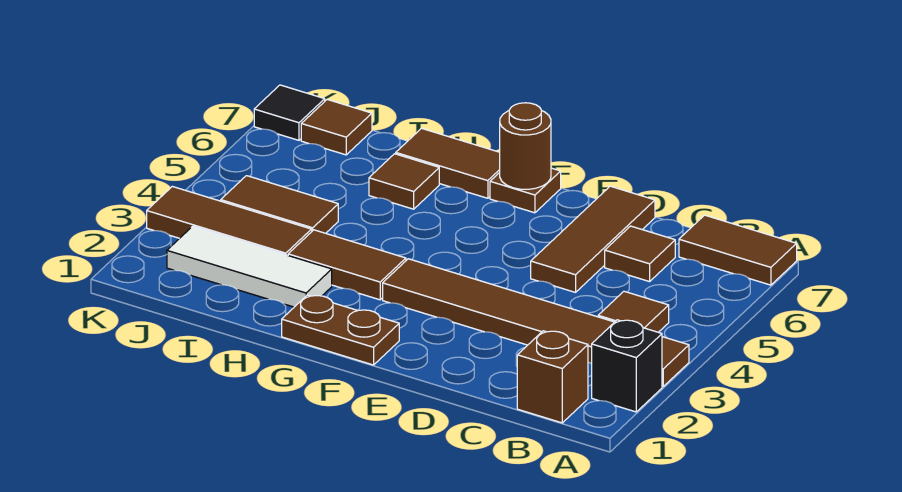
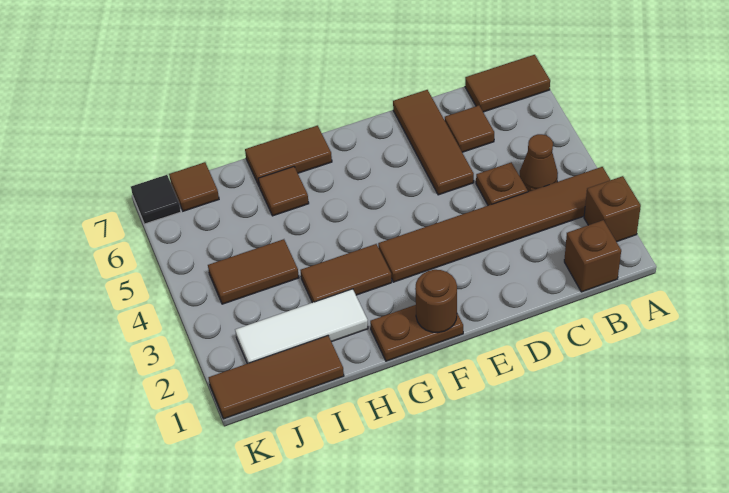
black 1x1 brick [592,320,662,412] -> brown 1x1 brick [584,176,641,242]
brown 1x1 tile [598,291,669,332] -> brown 1x1 cone [519,134,558,192]
brown 1x1 plate [490,168,561,213] -> brown 1x1 plate moved to [476,162,528,205]
brown 1x1 round brick [500,103,551,189] -> brown 1x1 round brick moved to [415,270,457,333]
brown 1x3 tile [147,186,312,255] -> brown 1x3 tile moved to [208,336,344,419]

